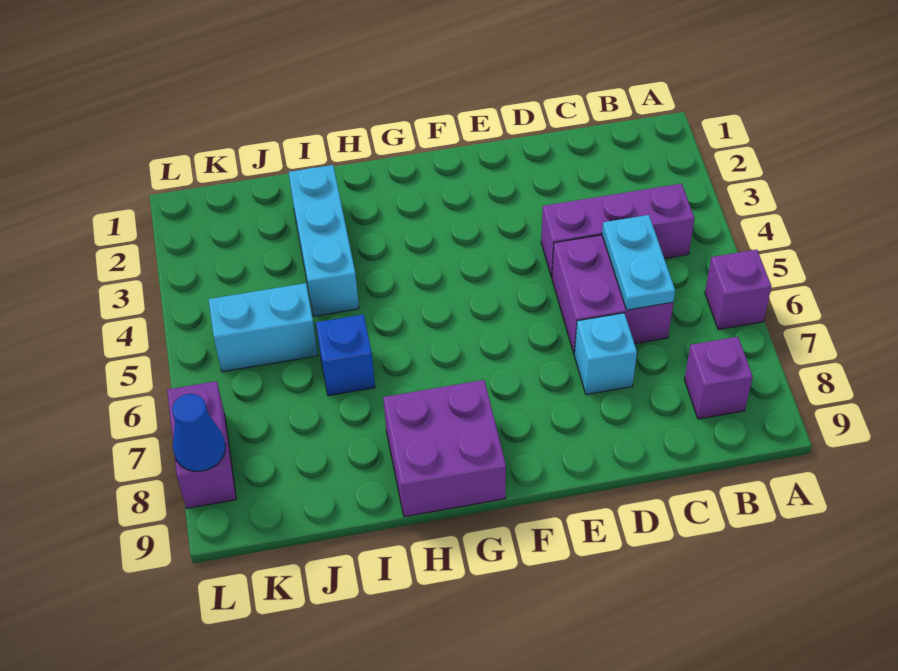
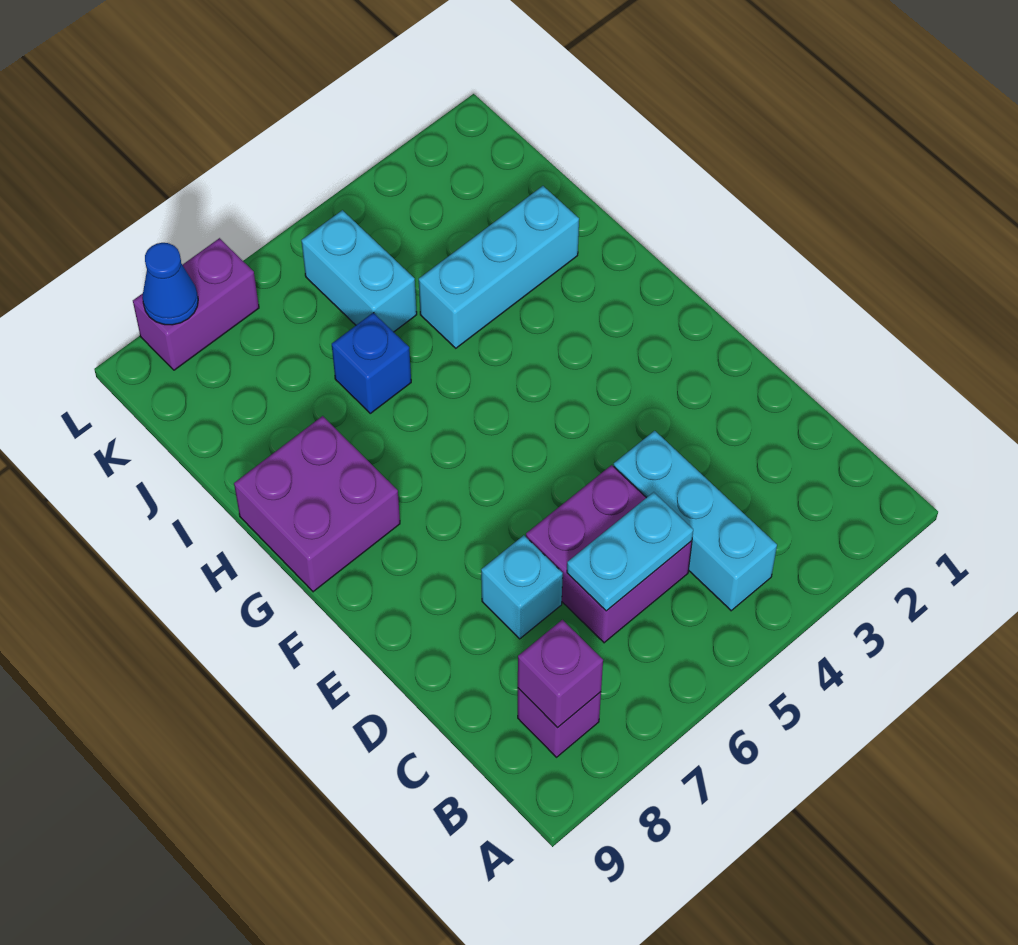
purple 1x1 brick [705,250,771,330] -> purple 1x1 brick moved to [518,620,603,728]
purple 1x3 brick [541,184,694,277] -> cyan 1x3 brick [614,431,777,611]

